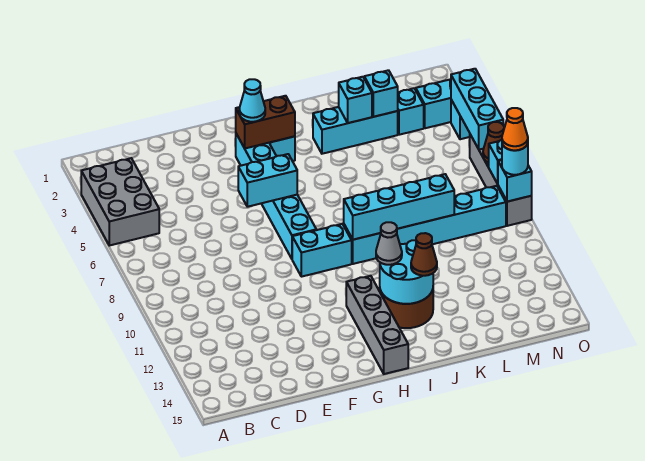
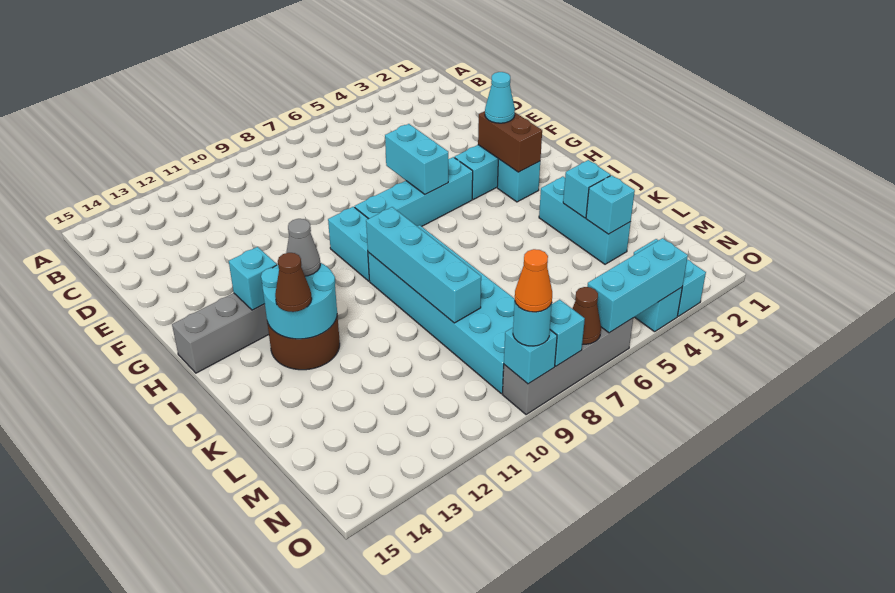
grey 2x3 brick [81,158,159,246] -> none
cyan 1x6 brick [344,186,506,264] -> cyan 2x6 brick [368,225,515,394]
cyan 1x1 brick [398,88,424,135] -> cyan 1x1 brick moved to [229,247,277,310]

